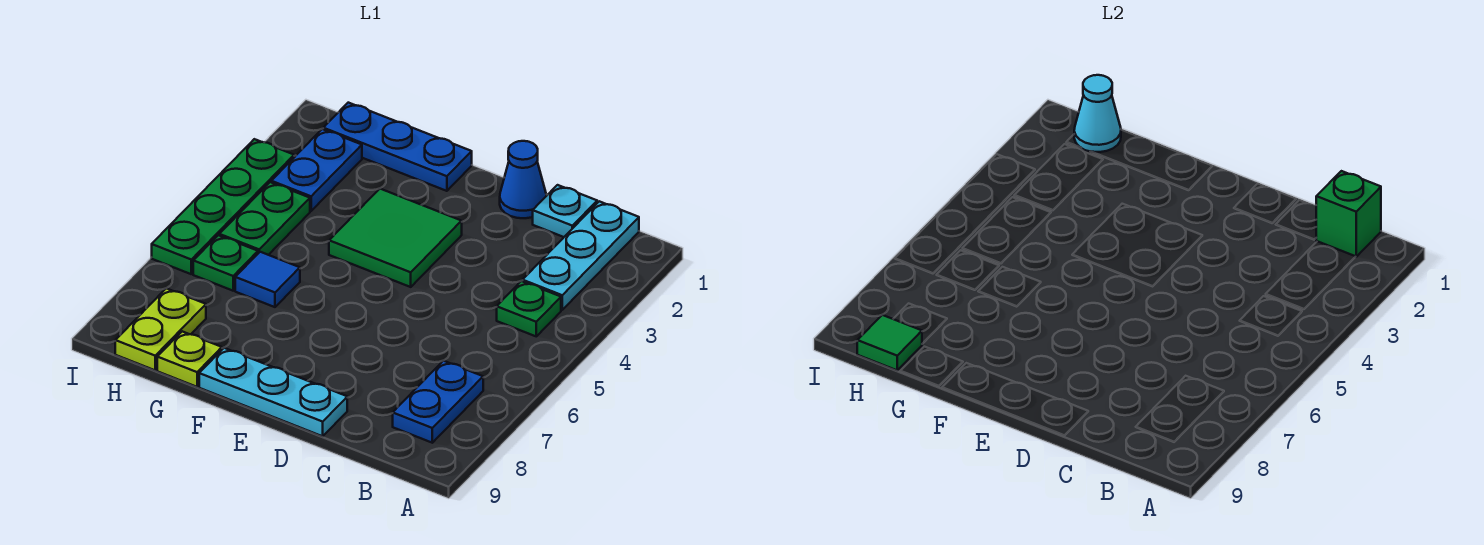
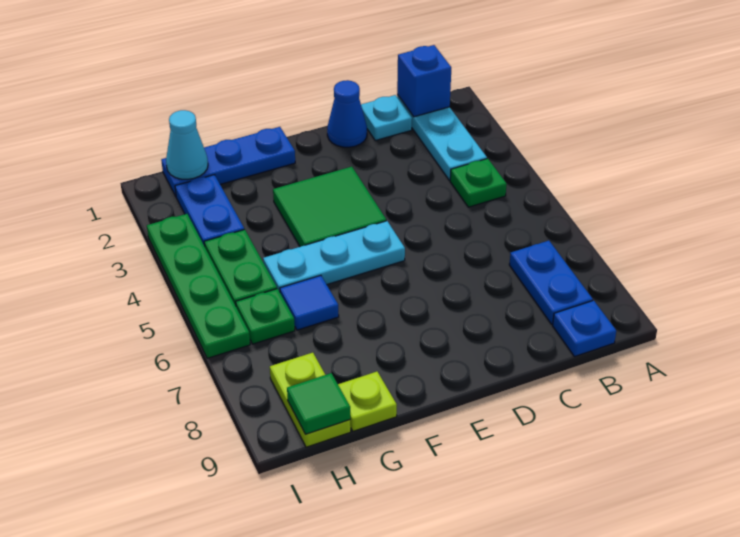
green 1x1 brick [1316,171,1381,257] -> blue 1x1 brick [397,45,451,117]
none -> blue 1x1 plate [553,300,616,357]
cyan 1x3 plate [199,348,347,436] -> cyan 1x3 plate moved to [263,221,405,292]

